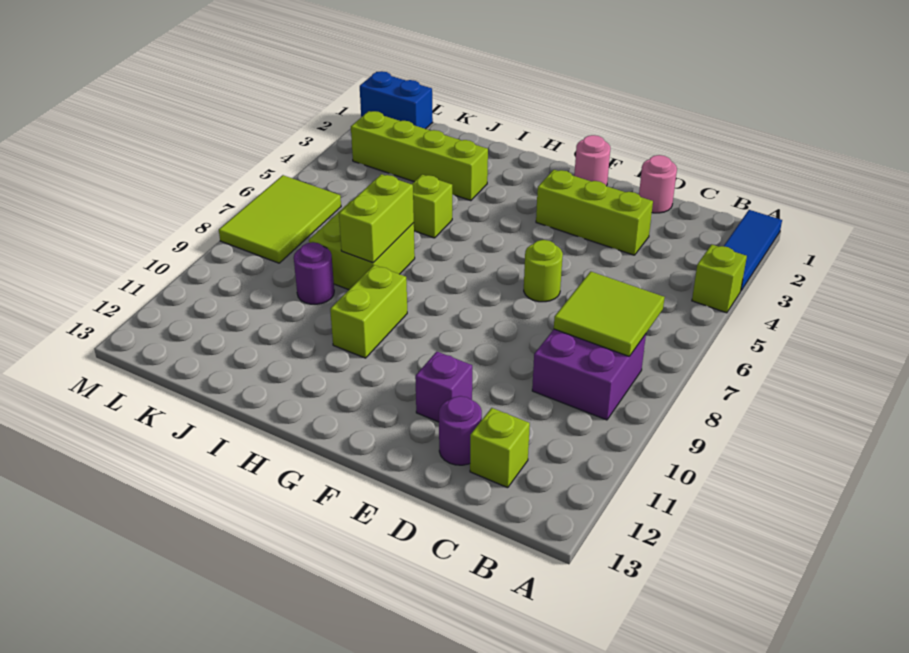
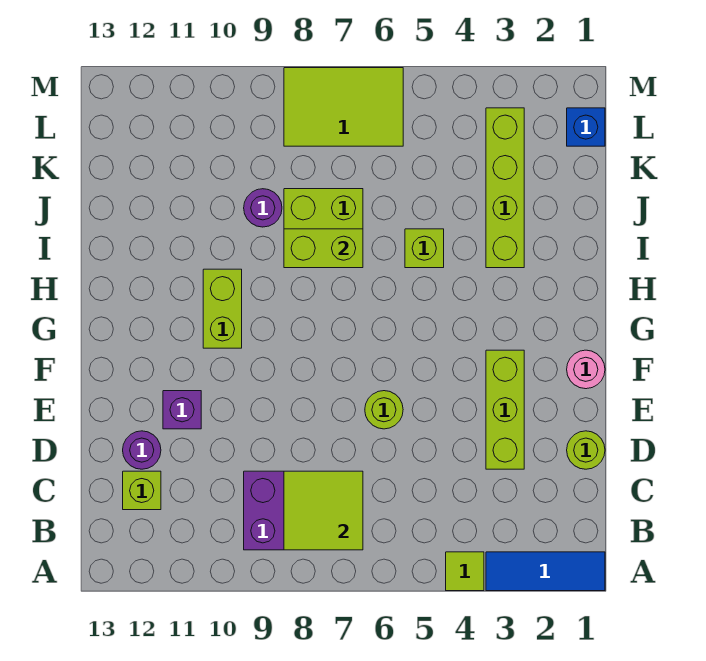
lime 1x1 brick [692,244,747,313] -> lime 1x1 tile [446,552,484,591]
pink 1x1 round brick [639,155,677,213] -> lime 1x1 round brick [567,431,605,469]
lime 1x2 brick [330,265,407,358] -> lime 1x2 brick turned to [203,269,242,348]
blue 1x2 brick [360,71,433,129] -> blue 1x1 brick [567,108,605,146]

